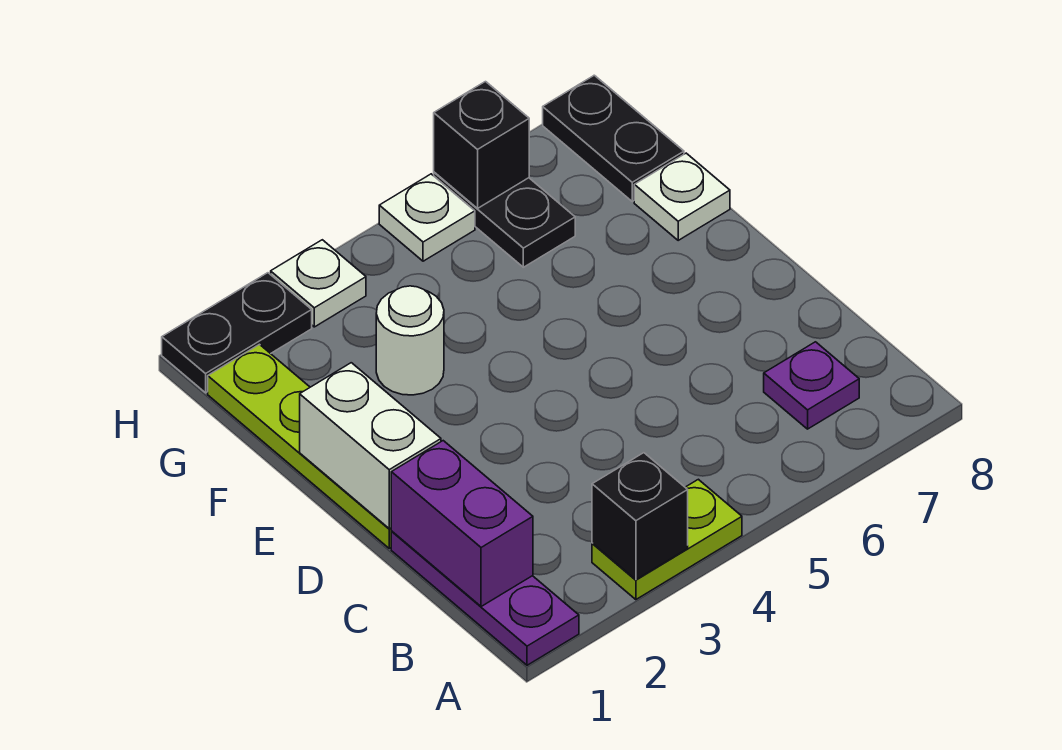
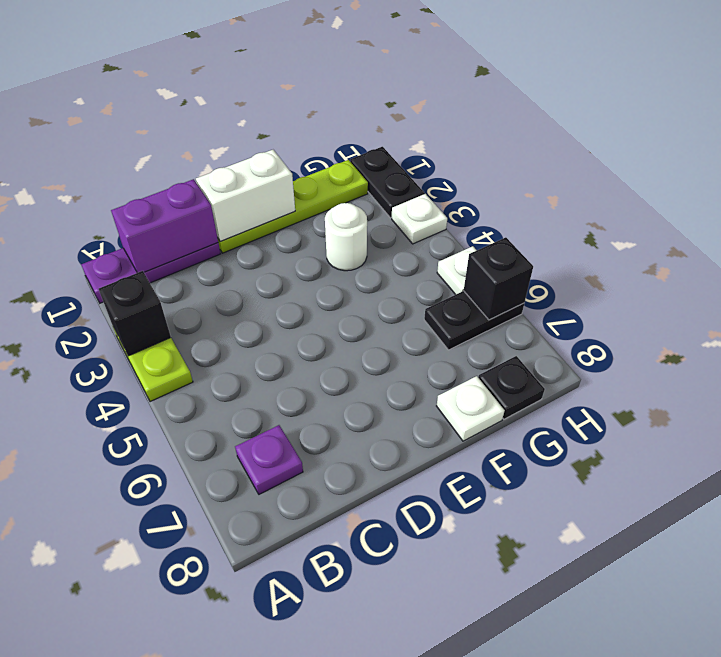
black 1x2 plate [543,75,684,201] -> black 1x1 plate [478,356,545,419]

